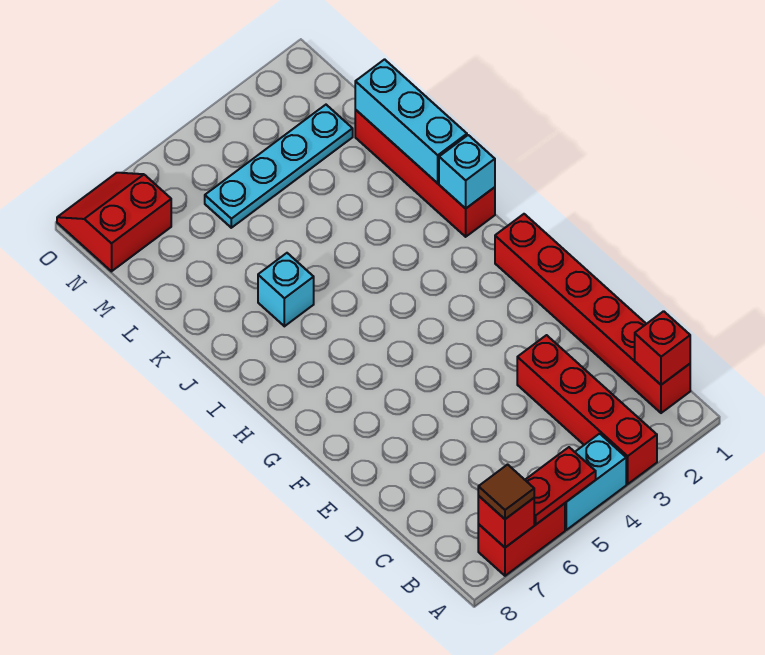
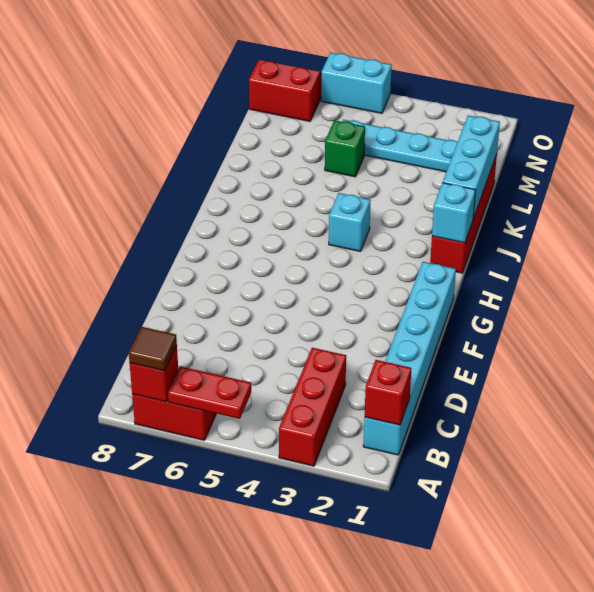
red 1x4 brick [517,335,657,484] -> red 1x3 brick [279,348,346,466]
cyan 1x2 brick [565,434,626,530] -> cyan 1x2 brick moved to [321,53,392,113]
red 1x6 brick [495,214,690,413] -> cyan 1x6 brick [363,262,456,455]
cyan 1x1 brick [258,253,314,326] -> cyan 1x1 brick moved to [329,193,370,251]
none -> green 1x1 brick [325,120,365,177]

